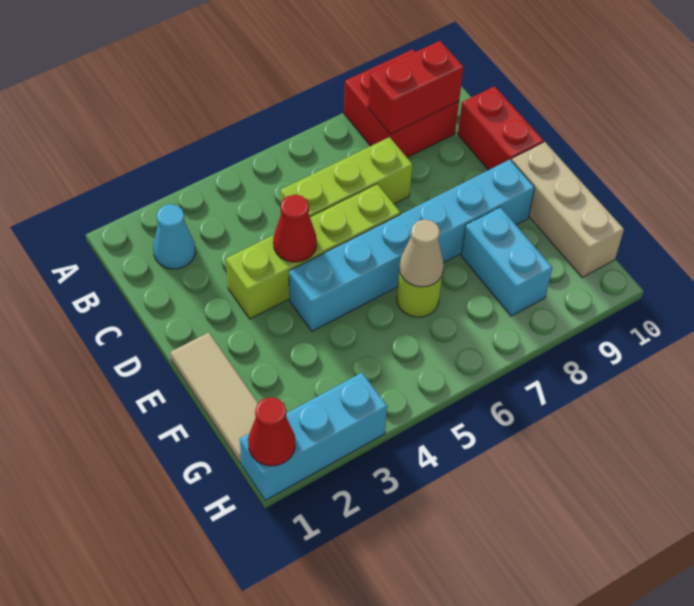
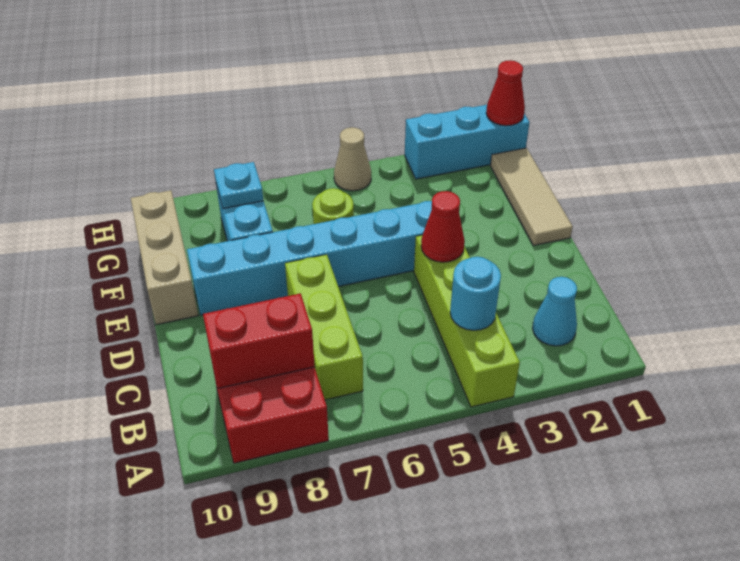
none -> cyan 1x1 round brick [450,257,501,330]
lime 1x3 brick [281,137,412,217] -> lime 1x3 brick turned to [285,255,363,400]
red 1x2 brick [458,86,544,170] -> none
lime 1x4 brick [226,184,400,319] -> lime 1x4 brick turned to [414,235,520,407]
tan 1x1 cone [399,219,444,287] -> tan 1x1 cone moved to [334,127,371,191]
none -> cyan 1x1 plate [214,162,263,209]

